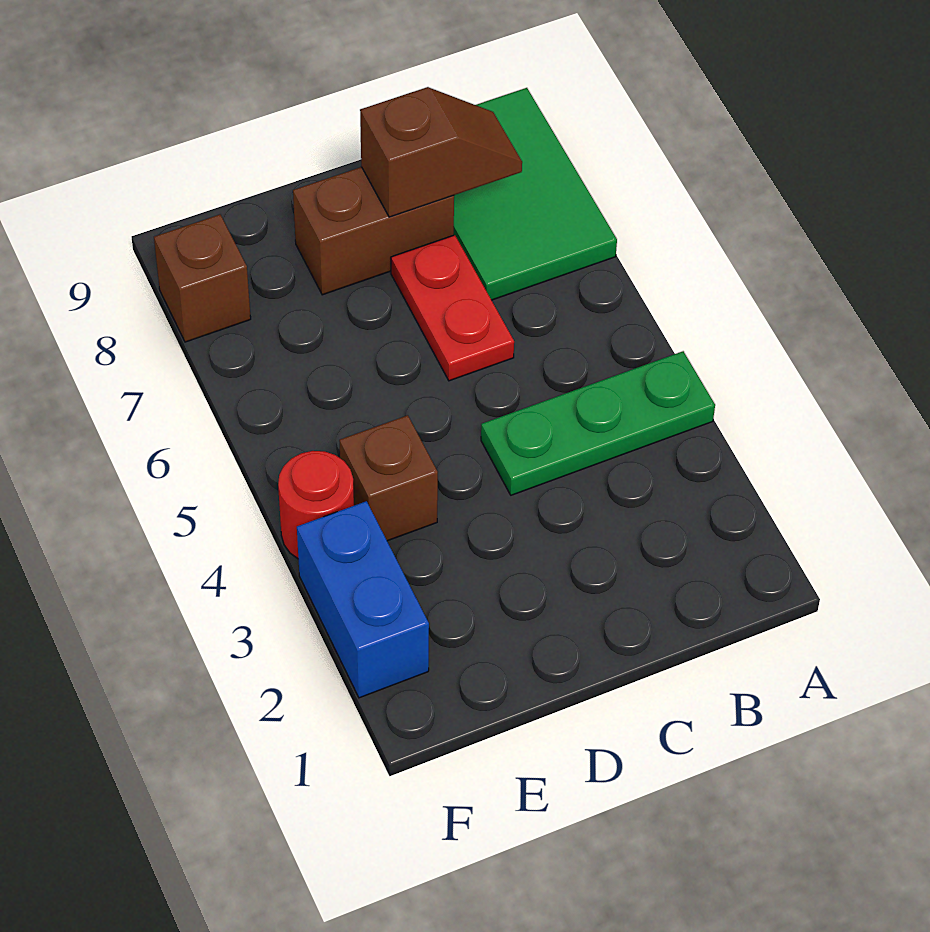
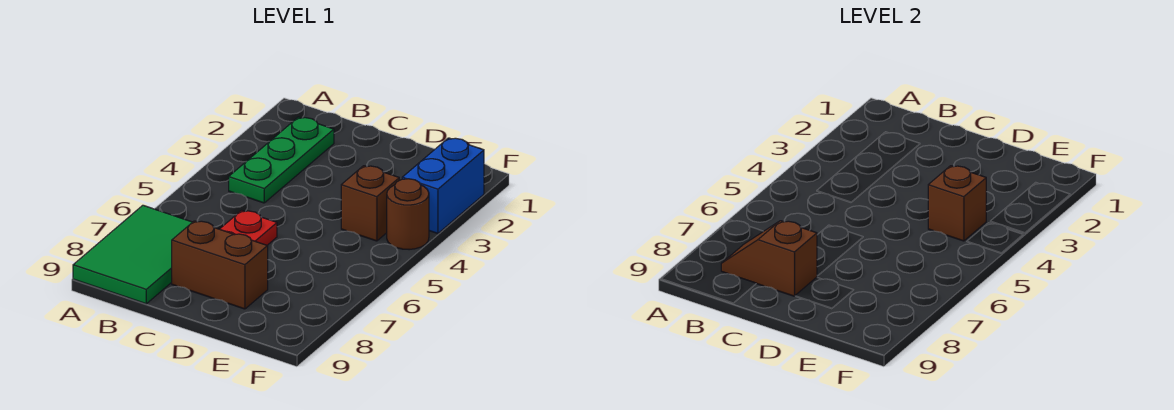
green 1x3 plate [481,351,715,495] -> green 1x3 plate turned to [229,117,334,203]
red 1x1 round brick [278,451,354,558] -> brown 1x1 round brick [387,179,429,250]
brown 1x1 brick [154,215,251,342] -> brown 1x1 brick moved to [928,166,986,241]

